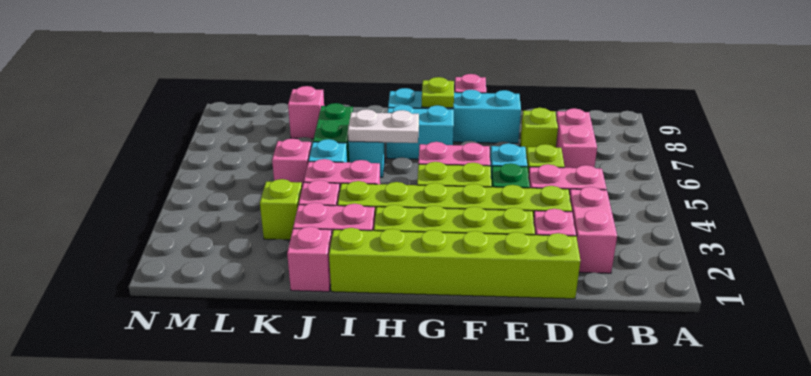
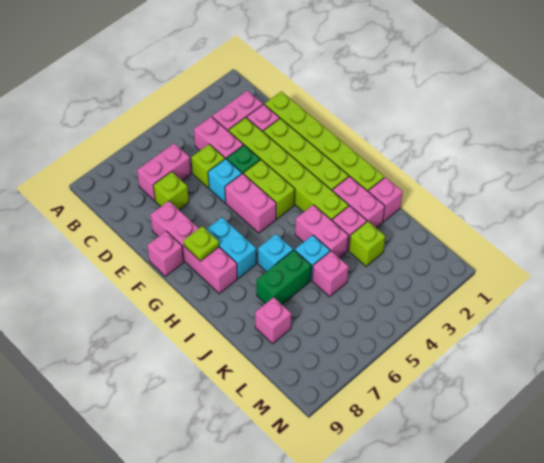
cyan 1x4 brick [388,88,521,143] -> pink 1x4 brick [150,201,237,294]
white 1x2 plate [348,109,419,143] -> none

